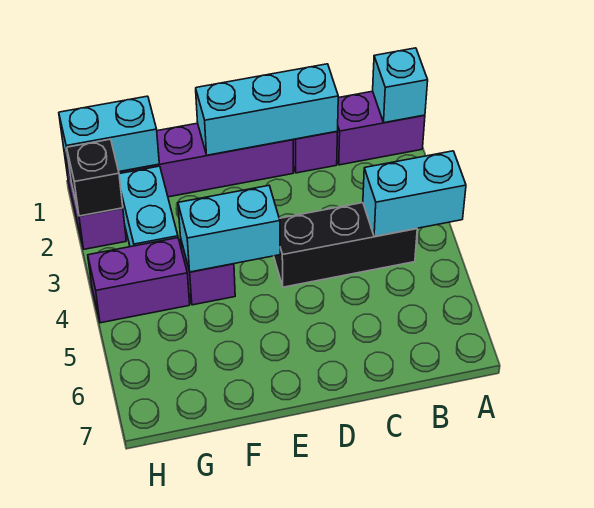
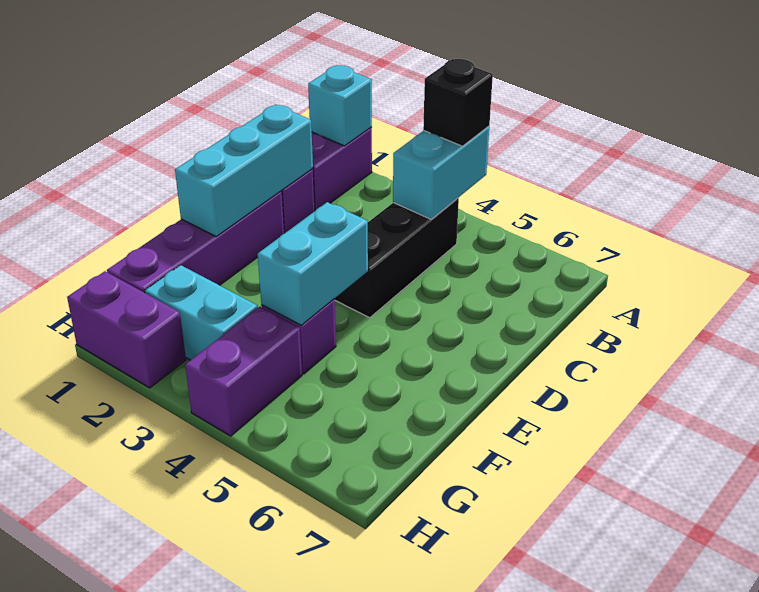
cyan 1x2 brick [59,96,159,178] -> none
black 1x1 brick [67,139,123,216] -> black 1x1 brick moved to [423,59,493,146]

